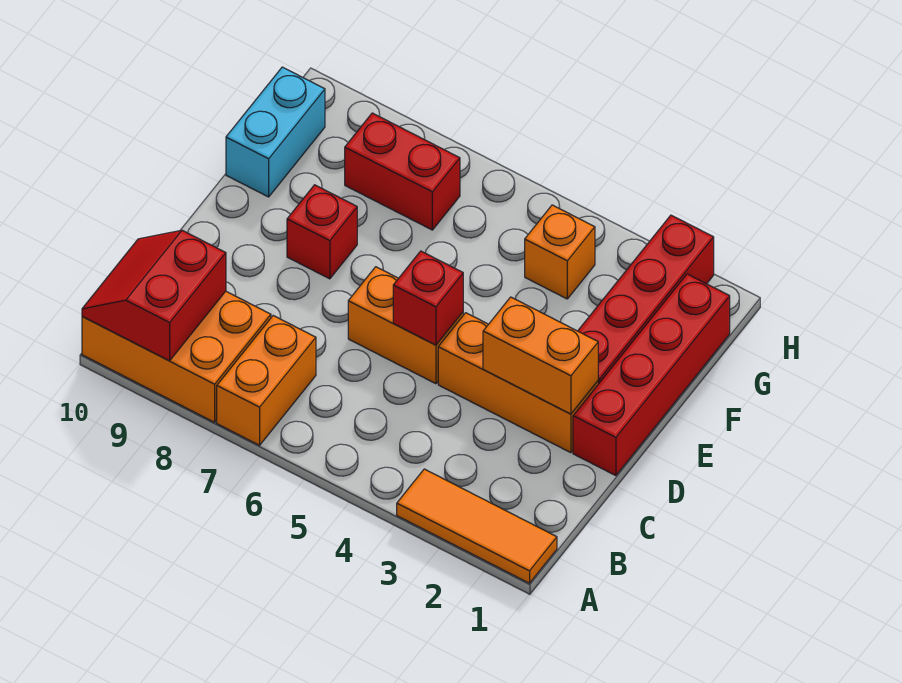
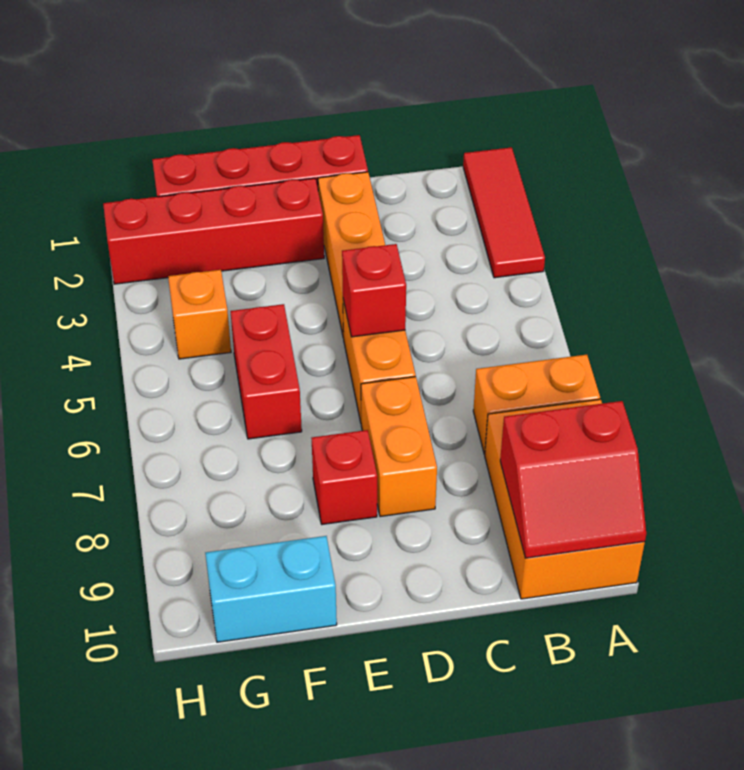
orange 1x3 tile [397,469,557,583] -> red 1x3 tile [463,147,545,278]
orange 1x2 brick [483,297,598,414] -> orange 1x2 brick moved to [361,377,437,517]
red 1x2 brick [345,113,460,230] -> red 1x2 brick moved to [230,304,302,439]

